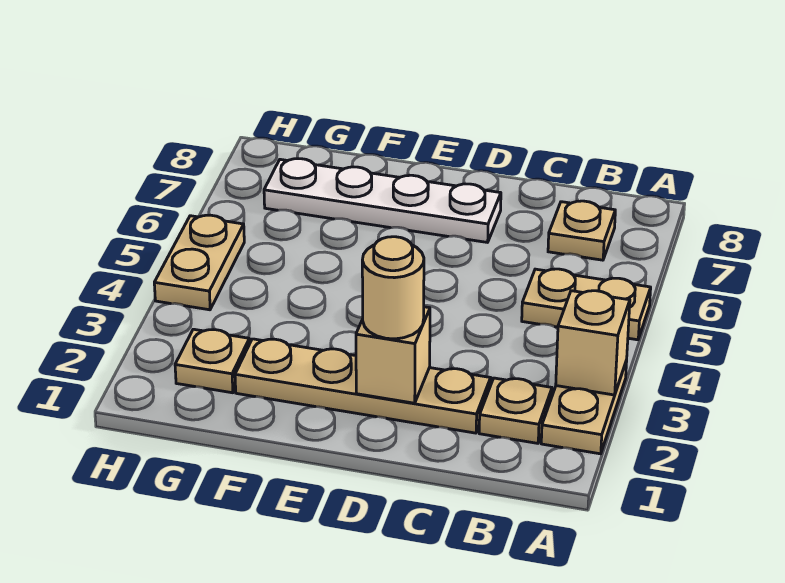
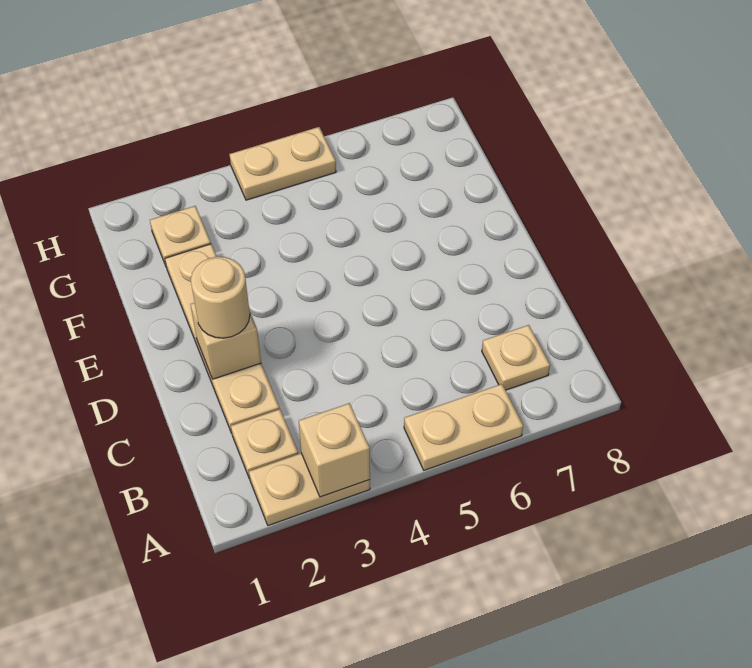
tan 1x2 plate [522,269,651,340] -> tan 1x2 plate turned to [404,384,523,470]
white 1x4 plate [264,159,501,242] -> none

